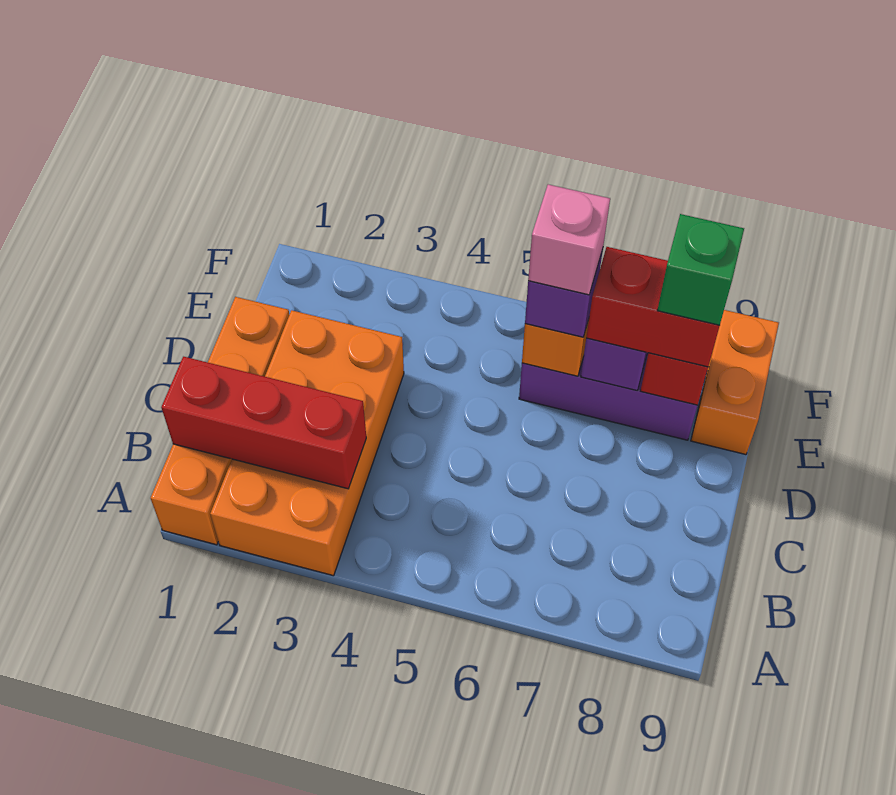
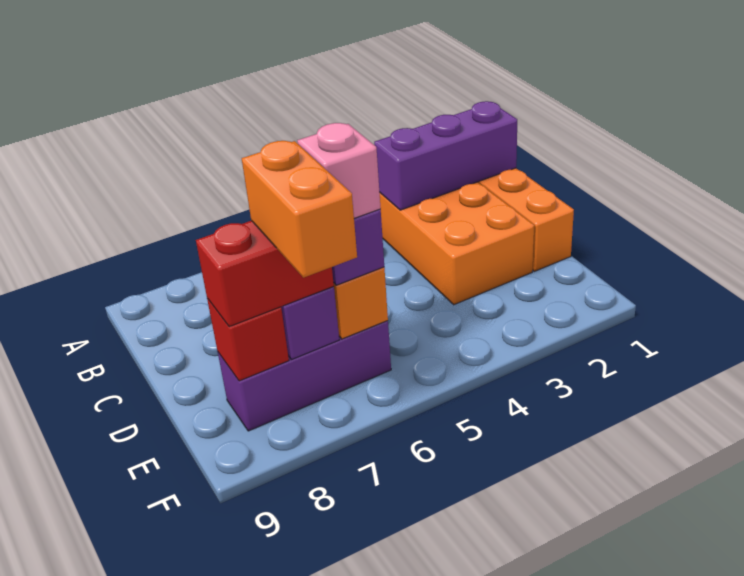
red 1x3 brick [161,357,366,489] -> purple 1x3 brick [374,101,517,210]
green 1x1 brick [657,214,744,325] -> none
orange 1x2 brick [691,310,779,455] -> orange 1x2 brick moved to [242,141,357,278]

